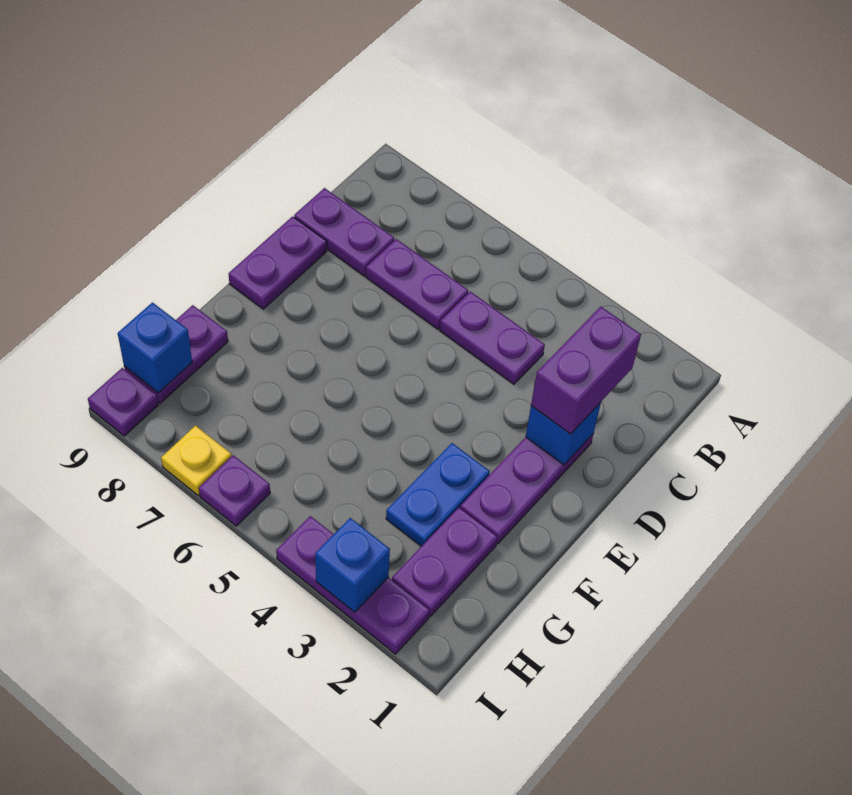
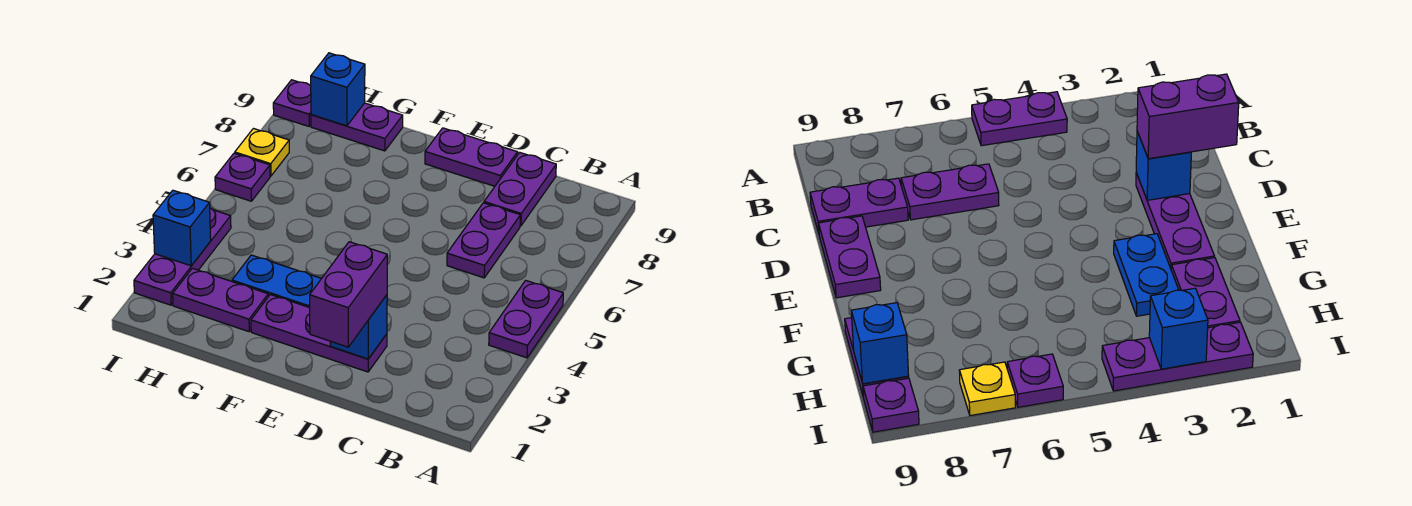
purple 1x2 brick [531,307,641,434] -> purple 1x2 brick turned to [310,242,387,347]
purple 1x2 plate [440,292,545,384] -> purple 1x2 plate moved to [489,281,563,358]

